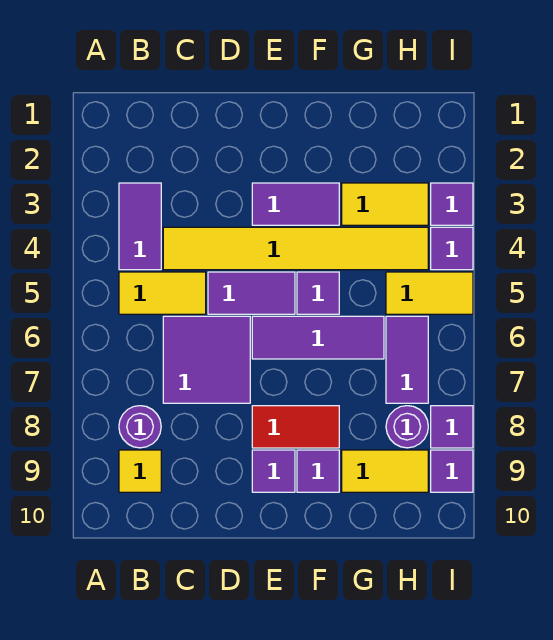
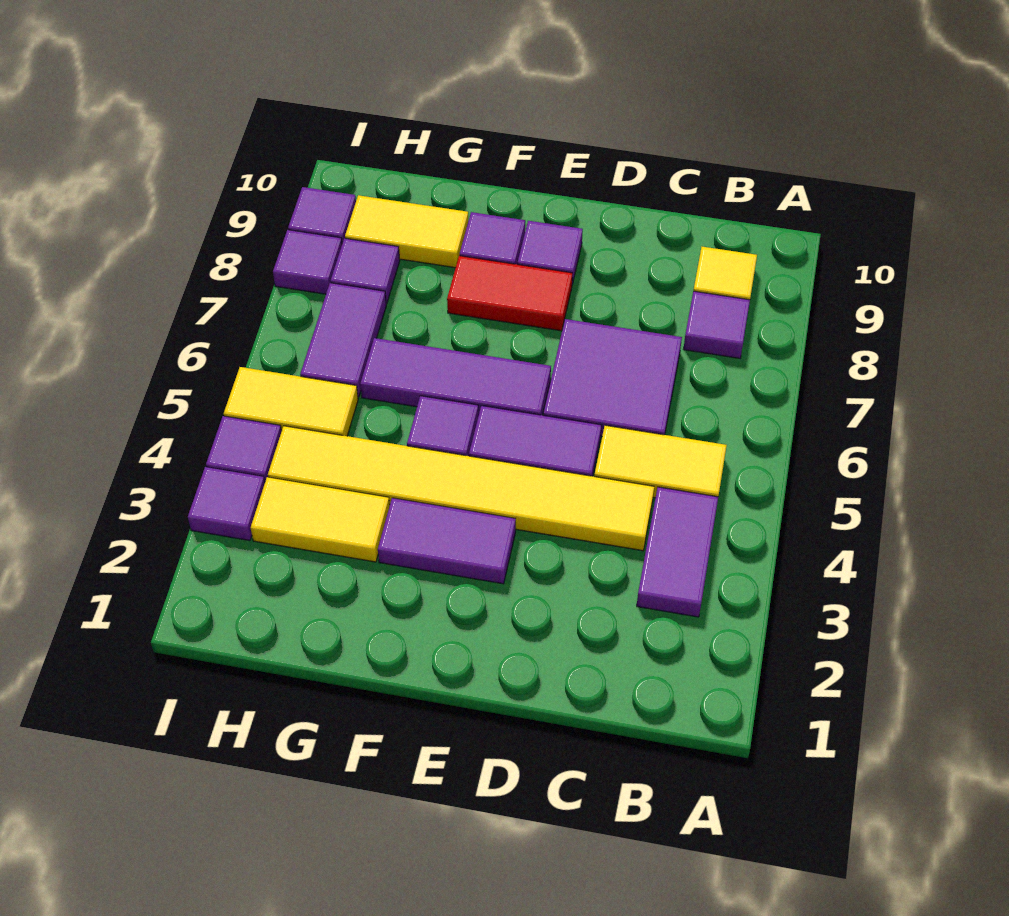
purple 1x1 round brick [119,406,161,448] -> purple 1x1 tile [684,291,750,358]
purple 1x1 round brick [386,406,428,448] -> purple 1x1 tile [331,238,400,304]

